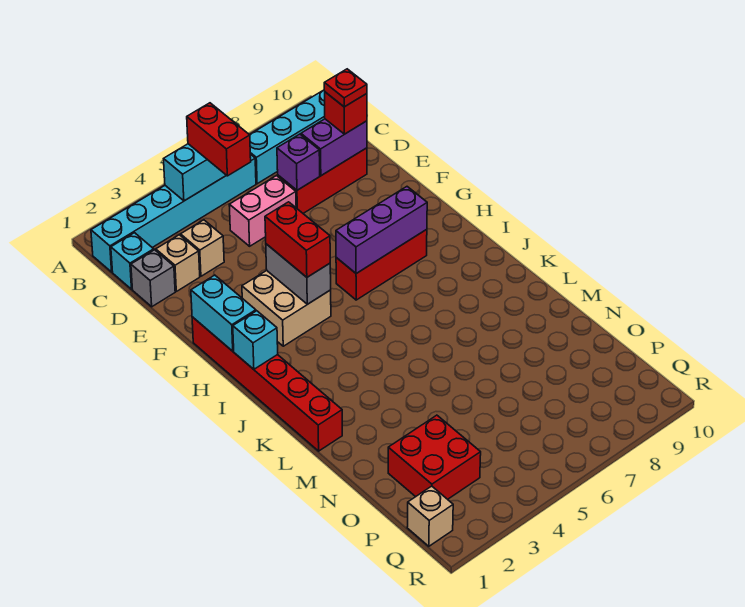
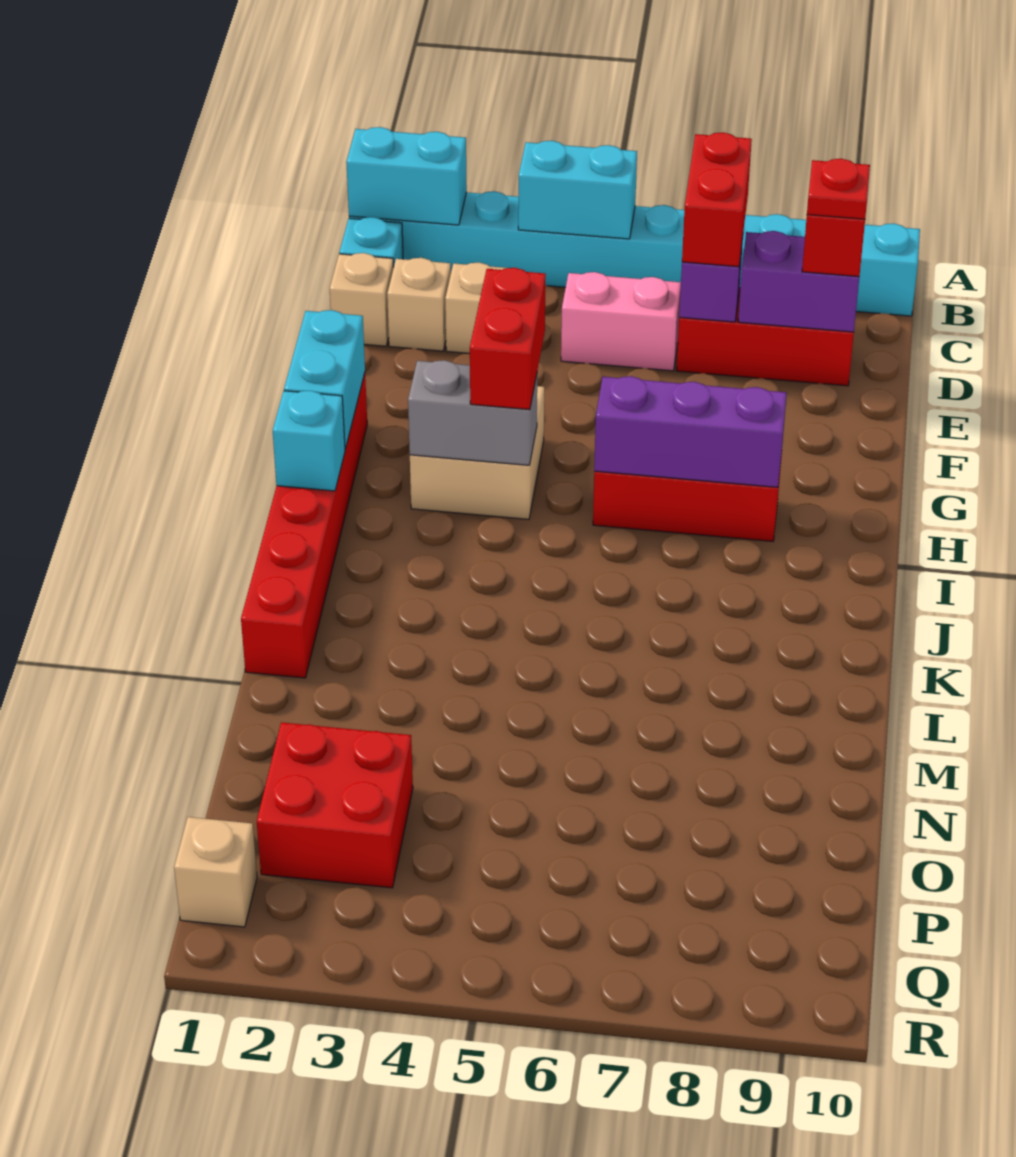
none -> cyan 1x2 brick [346,127,467,225]
red 1x2 brick [187,103,251,176] -> red 1x2 brick moved to [682,132,752,267]
grey 1x1 brick [131,250,175,307] -> tan 1x1 brick [330,253,394,346]
grey 1x2 brick [266,244,331,304] -> grey 1x2 brick turned to [408,360,537,465]

